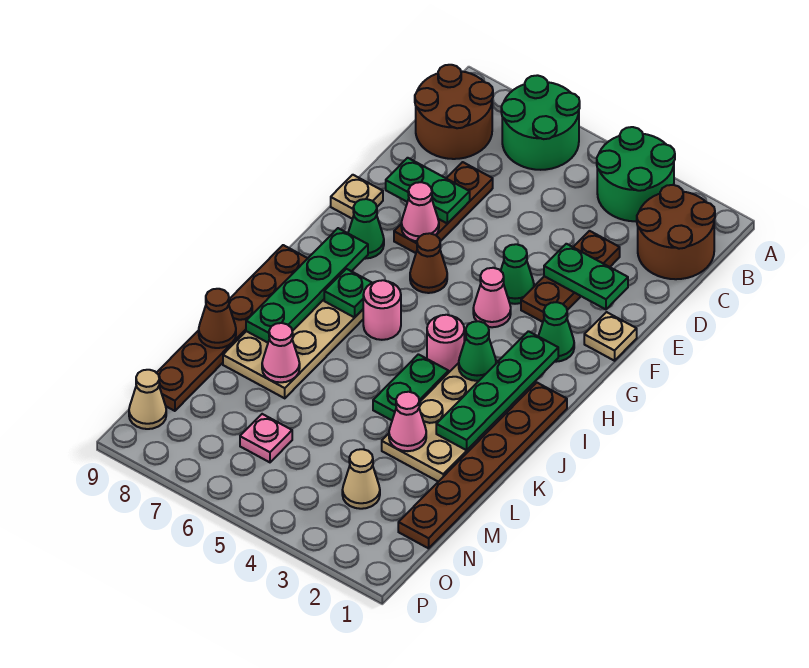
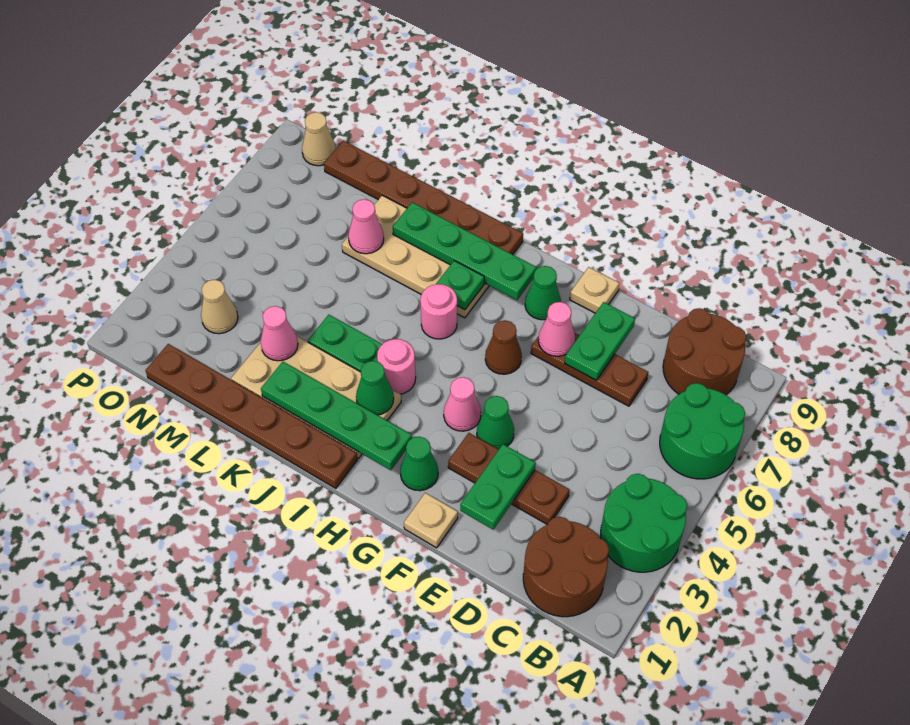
brown 1x1 cone [199,289,236,348] -> none
pink 1x1 plate [240,414,292,462] -> none

